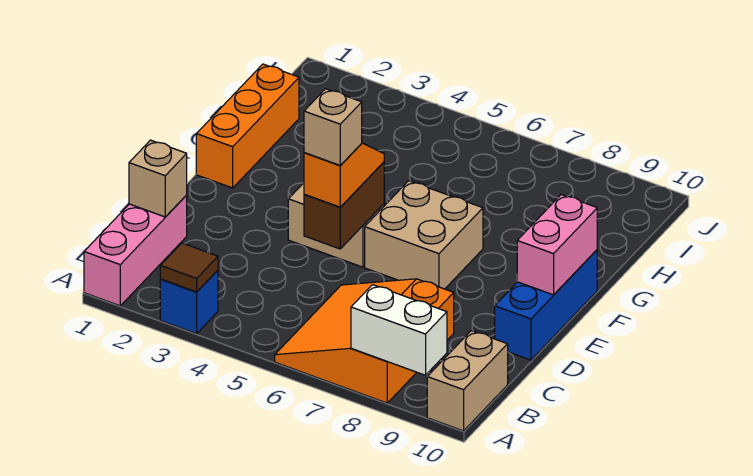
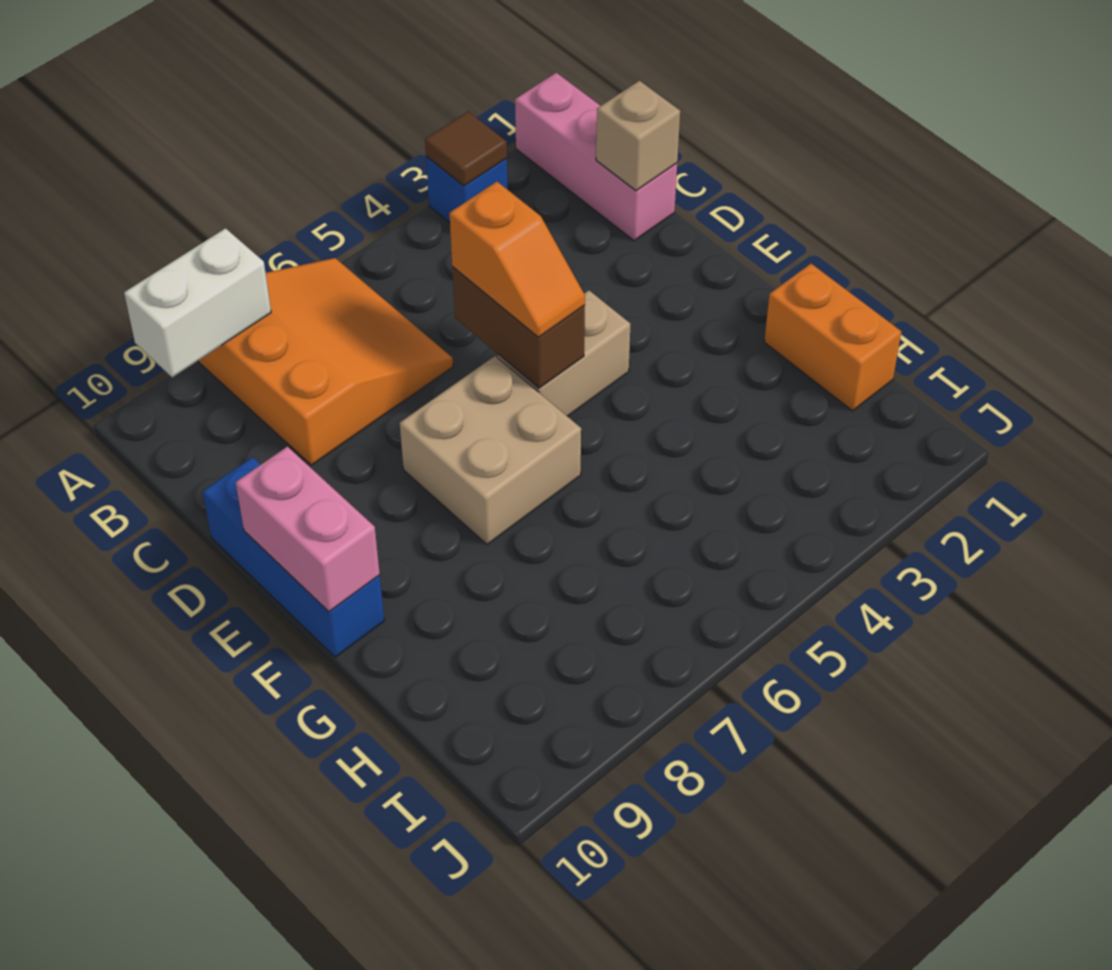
tan 1x2 brick [427,331,508,431] -> none
tan 1x1 brick [304,89,362,165] -> none
orange 1x3 brick [196,64,299,188] -> orange 1x2 brick [764,264,901,411]

